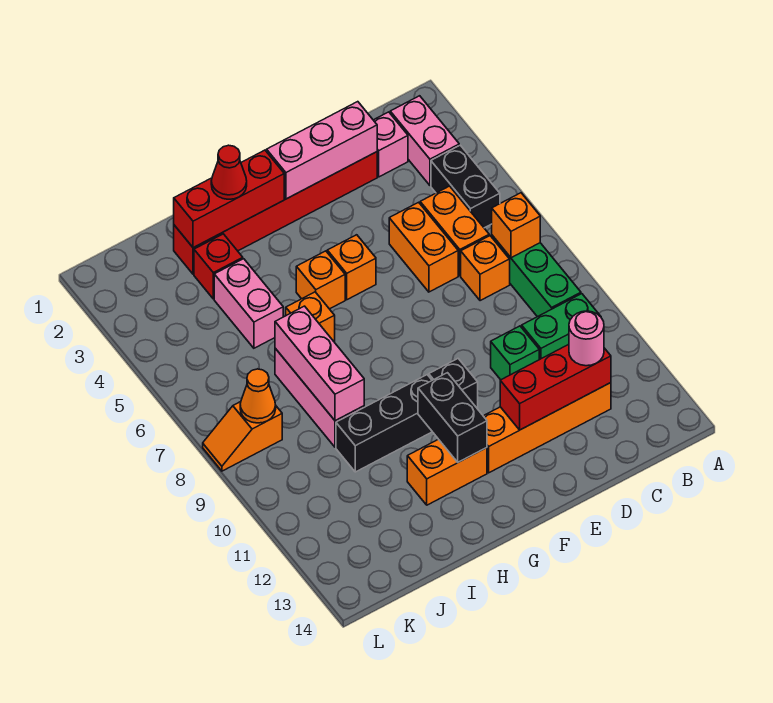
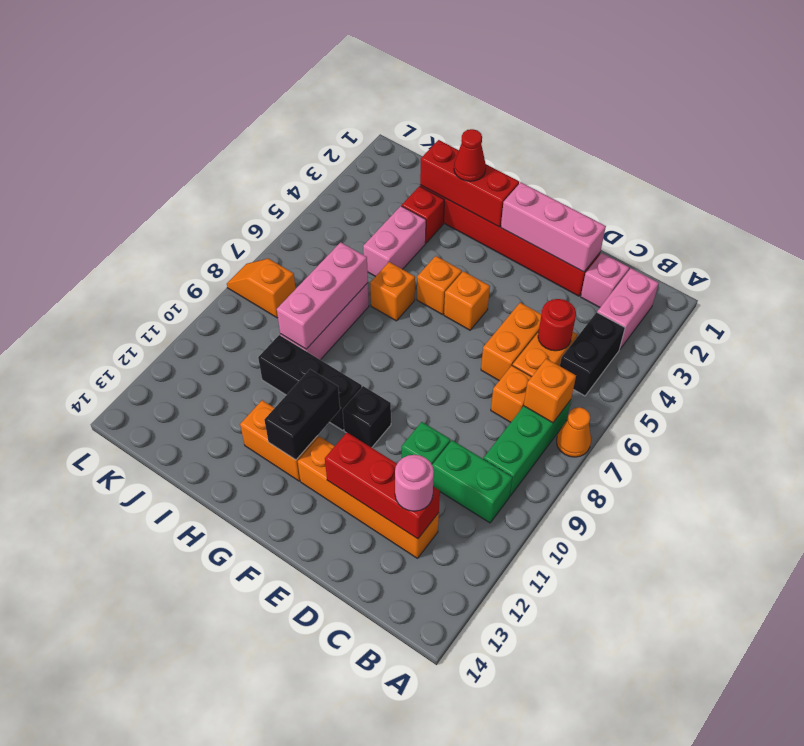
none -> red 1x1 round brick [538,299,576,351]
orange 1x1 cone [240,369,276,423] -> orange 1x1 cone moved to [557,407,591,457]

